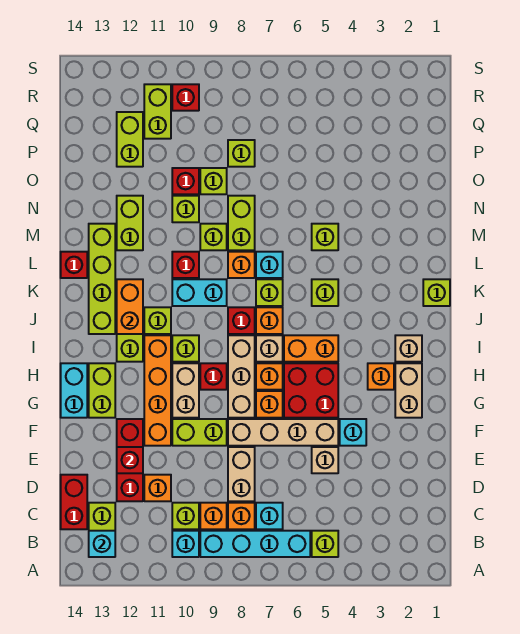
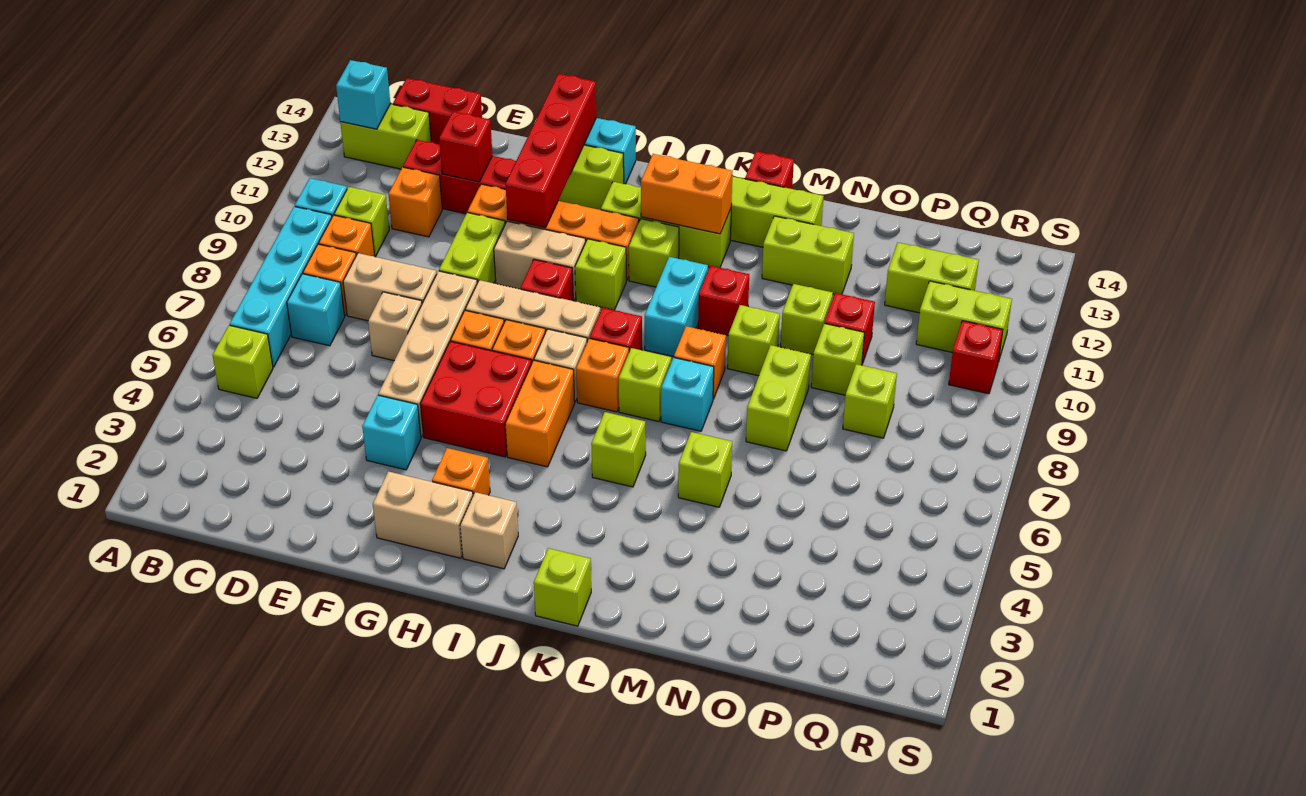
tan 1x1 brick [312,447,338,473] -> tan 1x1 brick moved to [368,292,422,361]
none -> red 1x4 brick [505,74,596,228]
lime 1x2 brick [228,196,255,250] -> lime 1x2 brick turned to [746,345,811,451]

